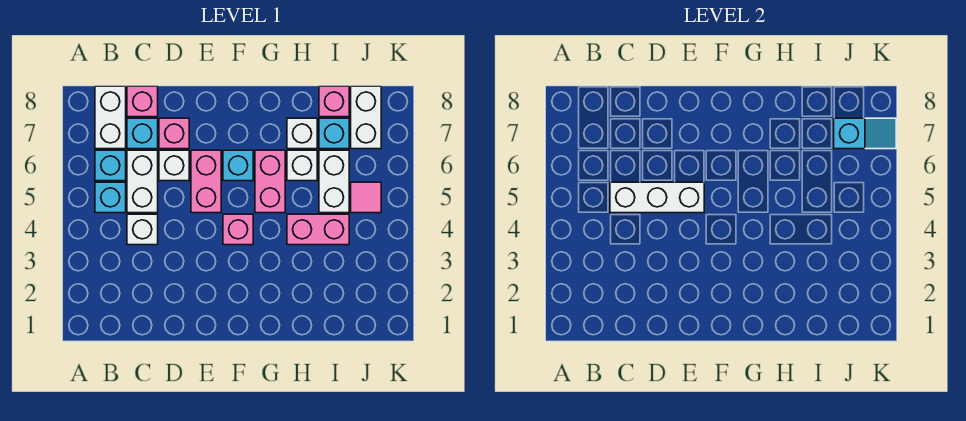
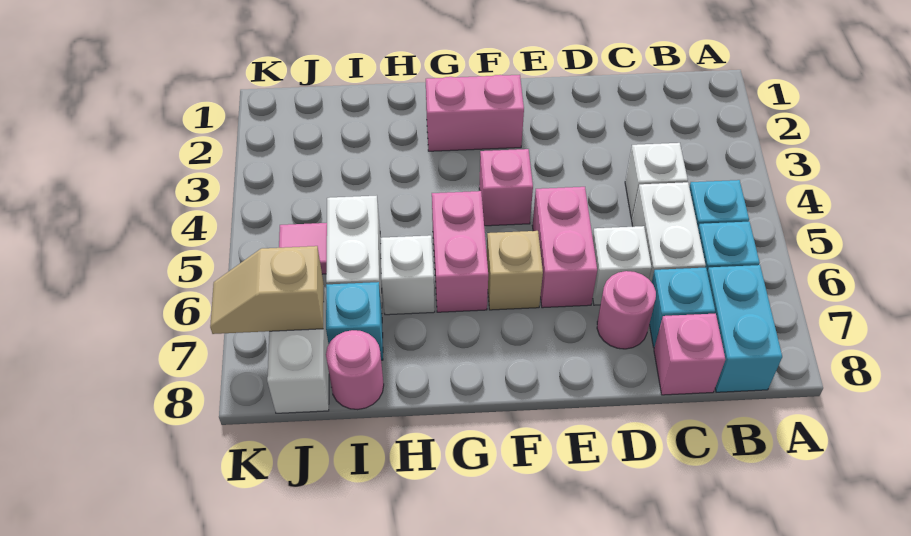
white 1x2 brick [95,86,126,149] -> cyan 1x2 brick [707,265,782,392]
white 1x3 brick [610,182,704,213] -> none
pink 1x1 brick [159,118,189,149] -> pink 1x1 round brick [597,271,656,349]
cyan 1x1 brick [223,150,253,181] -> tan 1x1 brick [487,231,543,310]
pink 1x2 brick [287,214,349,245] -> pink 1x2 brick moved to [426,75,524,151]
white 1x1 brick [287,118,317,149] -> none
pink 1x1 brick [319,86,349,117] -> pink 1x1 round brick [326,330,384,410]
cyan 1x2 slope [834,118,896,149] -> tan 1x2 slope [210,246,324,334]

